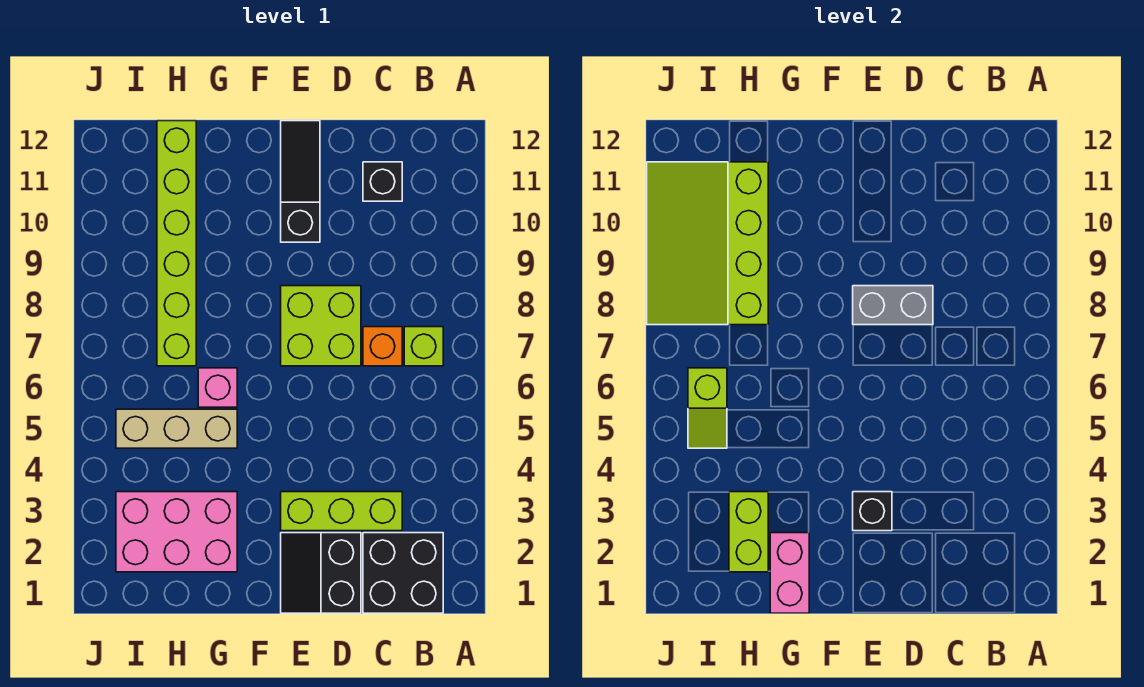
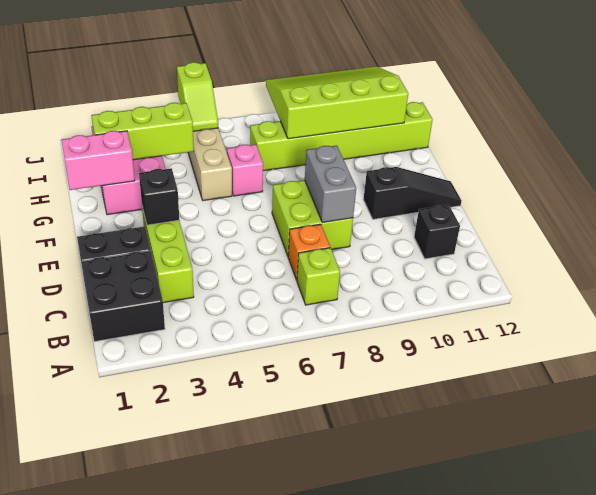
lime 1x2 brick [729,492,768,572] -> lime 1x3 brick [91,103,194,160]
lime 1x2 slope [688,368,727,448] -> lime 1x2 slope turned to [177,62,218,131]

